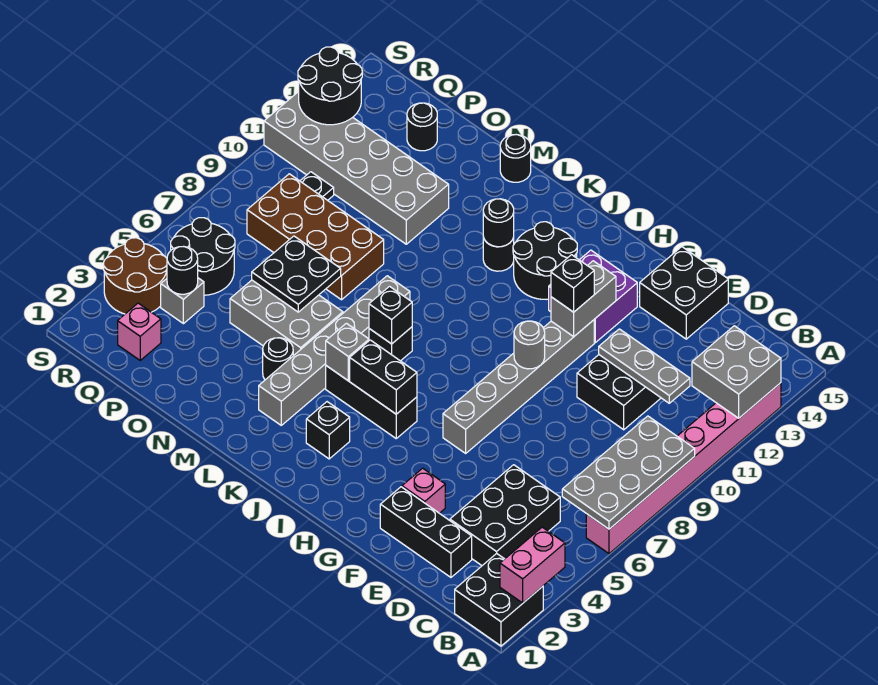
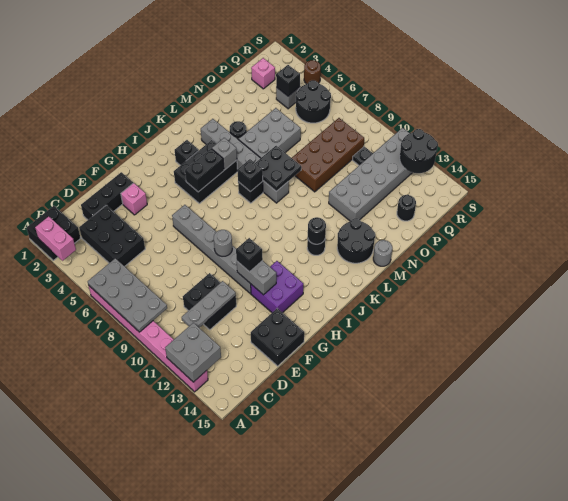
black 1x3 brick [326,366,417,438] -> black 2x3 brick [174,140,238,203]
black 2x2 round brick [513,222,577,299] -> black 2x2 round brick moved to [337,218,375,263]
black 1x1 round brick [500,135,531,182] -> grey 1x1 round brick [373,240,392,266]
black 2x2 plate [252,236,341,312] -> black 2x2 plate moved to [256,146,301,191]
black 1x1 round brick [167,247,198,294] -> black 1x1 brick [276,65,300,96]
brown 2x2 round brick [104,238,167,314] -> brown 1x1 round brick [304,60,321,84]

